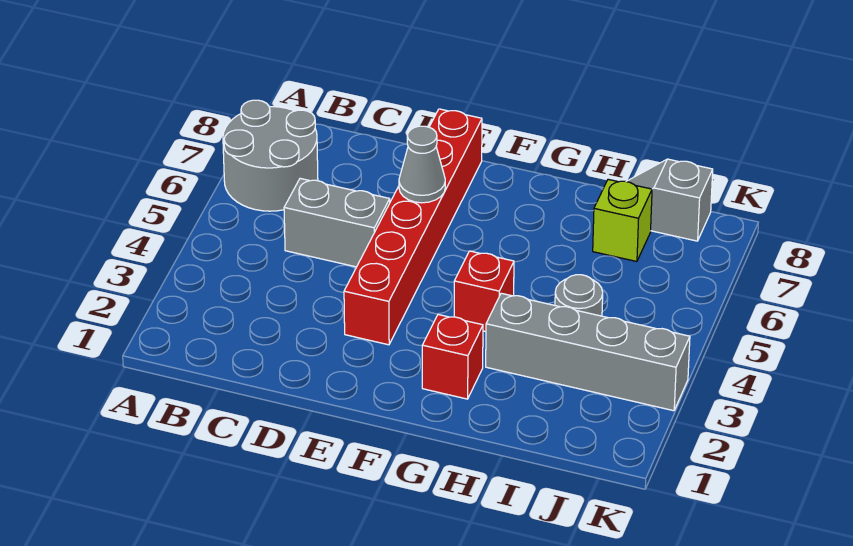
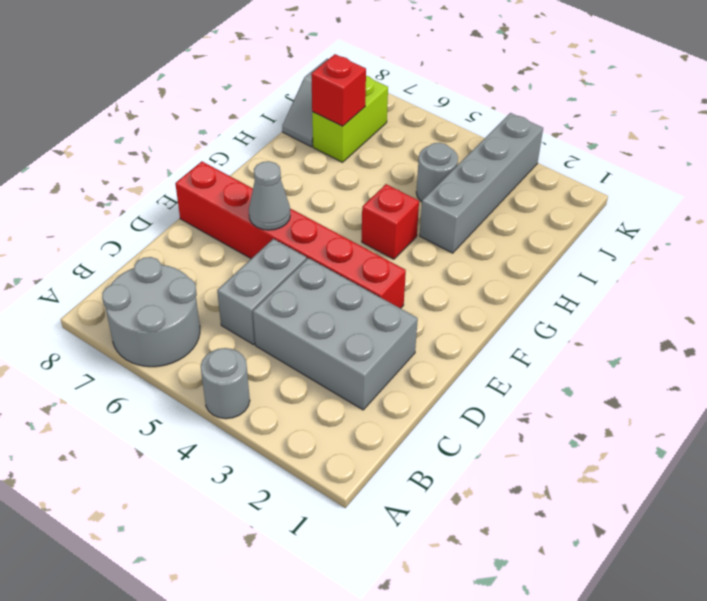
none -> grey 1x1 round brick [201,348,250,419]
none -> grey 2x3 brick [253,258,418,410]
red 1x1 brick [422,315,483,399] -> red 1x1 brick moved to [311,54,366,126]
lime 1x1 brick [593,179,652,262] -> lime 1x2 brick [312,76,388,162]

